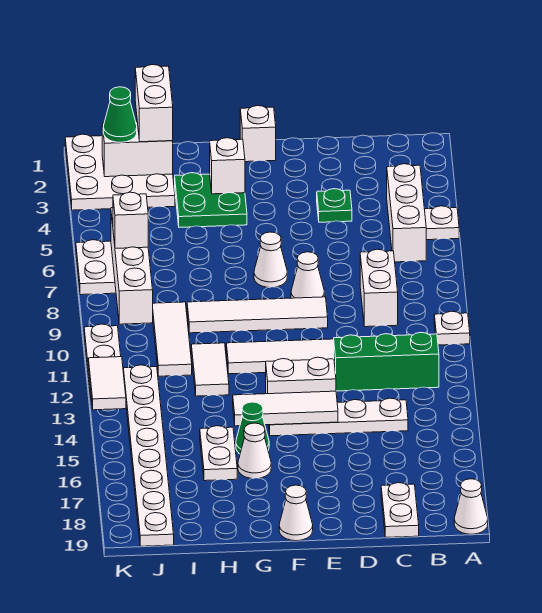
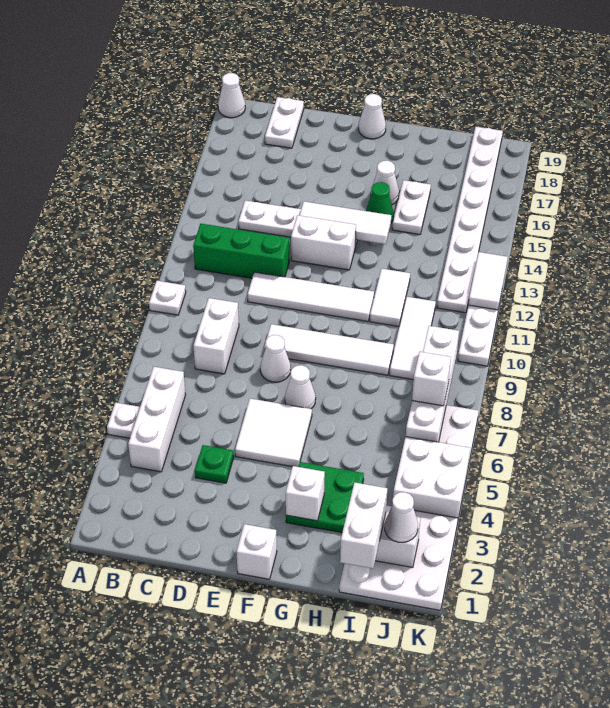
none -> white 2x2 tile [235,399,312,467]
green 1x1 cone [103,87,137,142] -> white 1x1 cone [385,492,418,542]
none -> white 2x2 brick [393,437,470,518]

